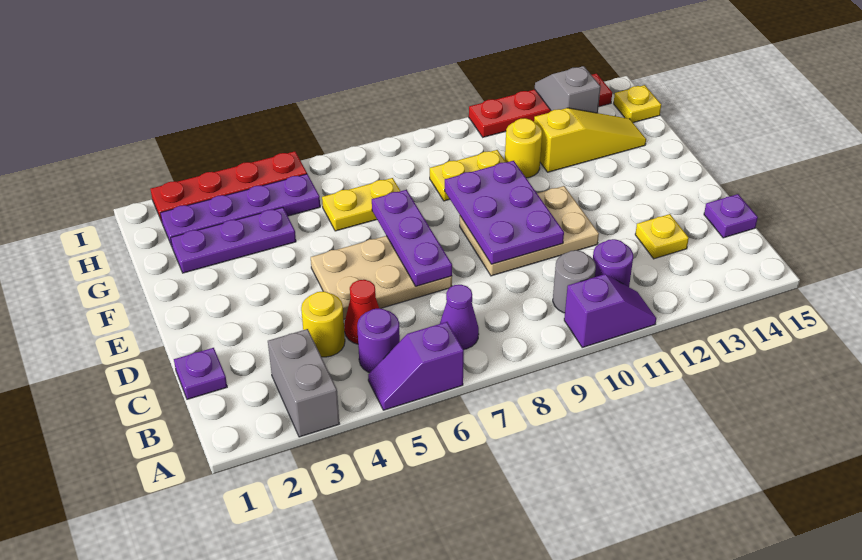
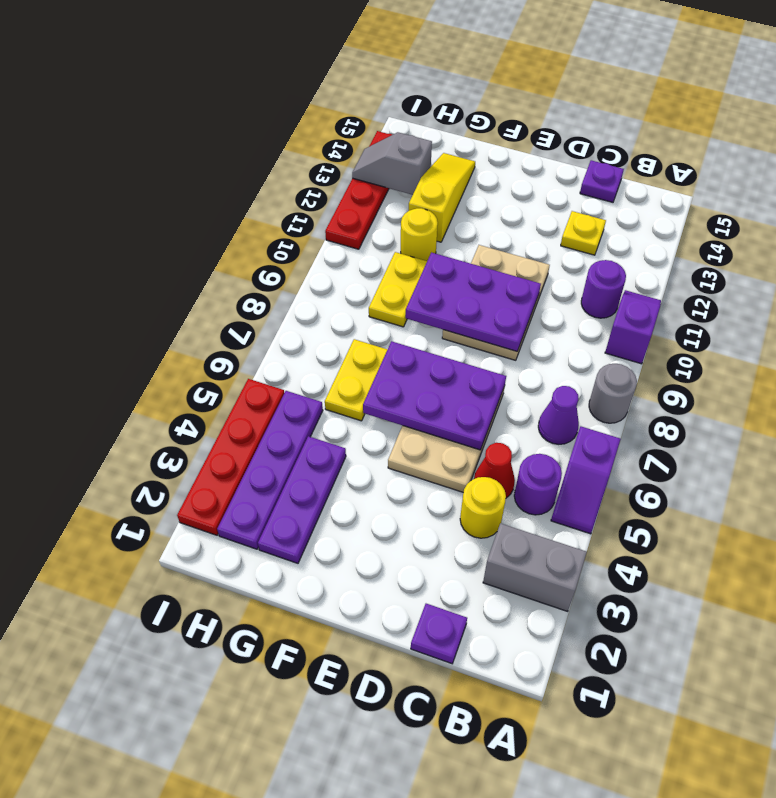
grey 1x1 round brick [553,250,596,313] -> grey 1x1 round brick moved to [589,364,637,423]
purple 1x3 plate [372,190,452,286] -> purple 2x3 plate [363,341,506,450]
yellow 1x1 plate [614,85,661,123] -> none

